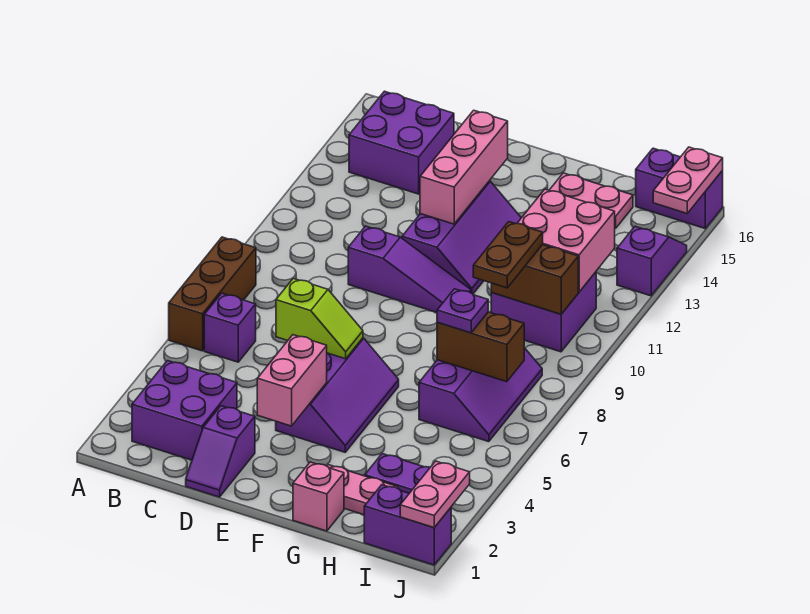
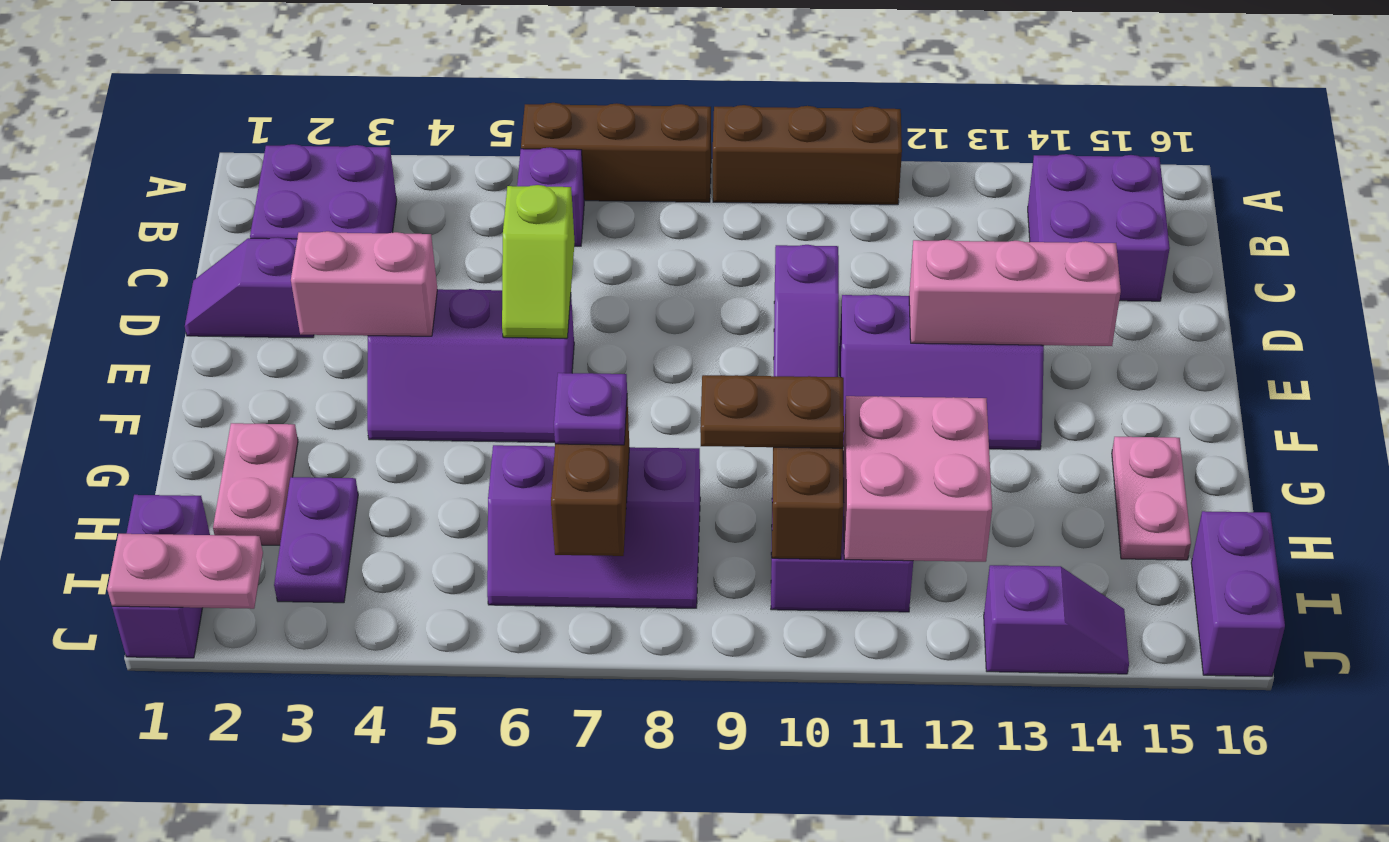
none -> brown 1x3 brick [713,105,902,205]
pink 1x1 brick [293,462,344,531] -> none
pink 1x2 plate [653,147,723,213] -> none

